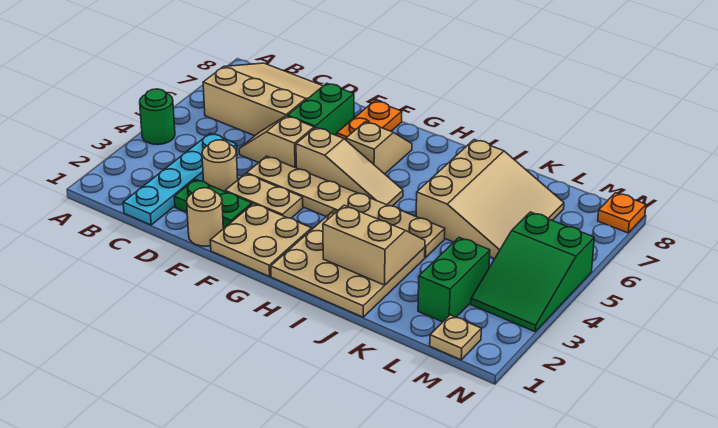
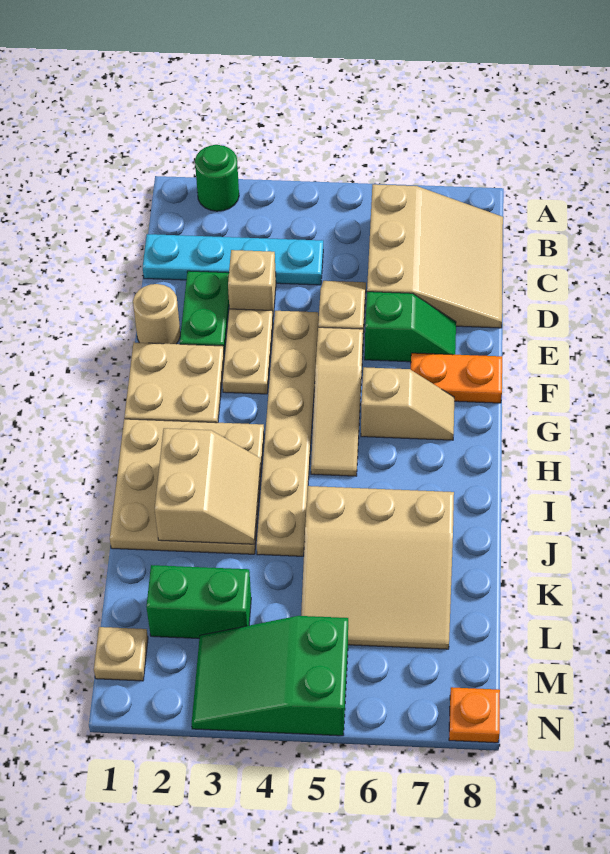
green 1x1 round brick [140,89,175,145] -> green 1x1 round brick moved to [195,145,239,211]
tan 1x1 round brick [202,140,238,191] -> tan 1x1 brick [228,250,276,317]
green 1x2 brick [288,83,354,136] -> green 1x2 slope [365,292,456,362]

